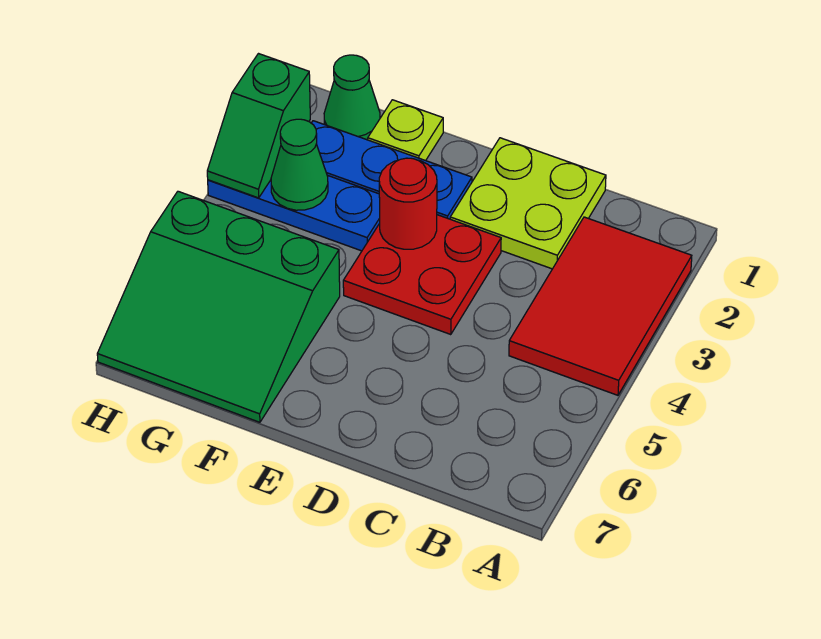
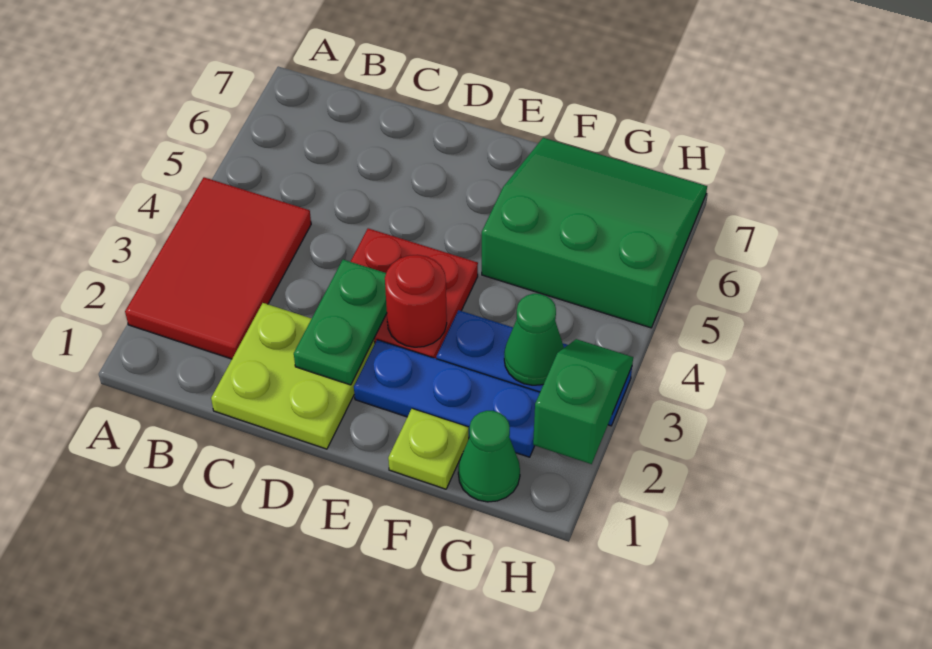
none -> green 1x2 plate [294,260,387,385]

